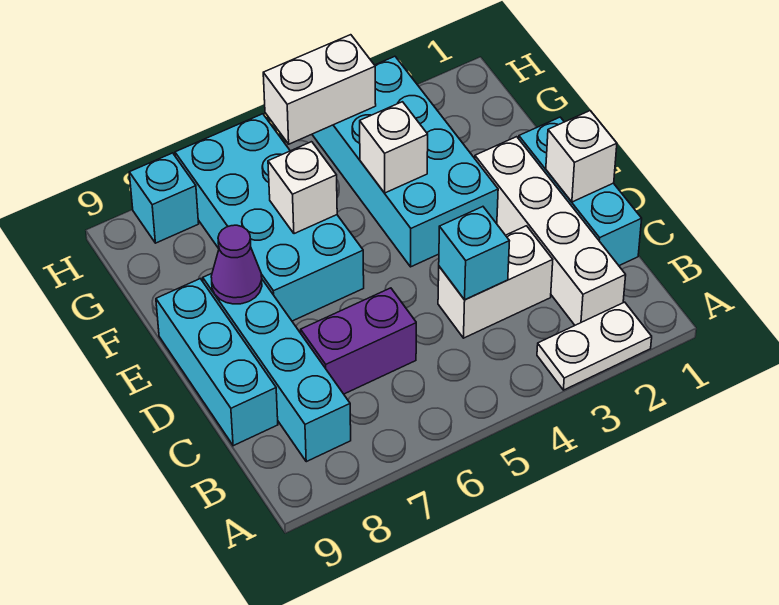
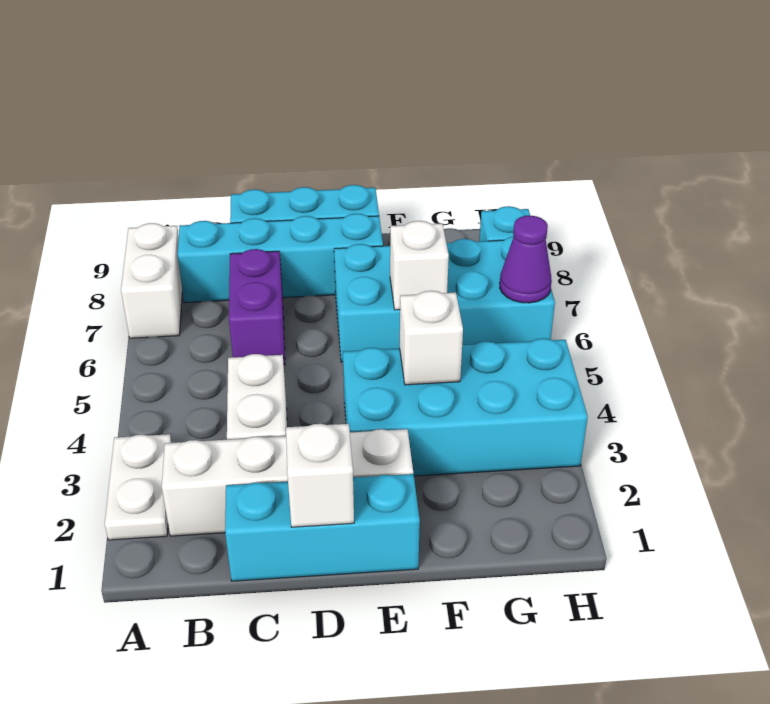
cyan 1x1 brick [439,207,509,300] -> none
purple 1x1 cone [211,225,262,304] -> purple 1x1 cone moved to [500,216,552,303]
white 1x2 brick [263,35,376,144] -> white 1x2 brick moved to [121,223,182,338]

